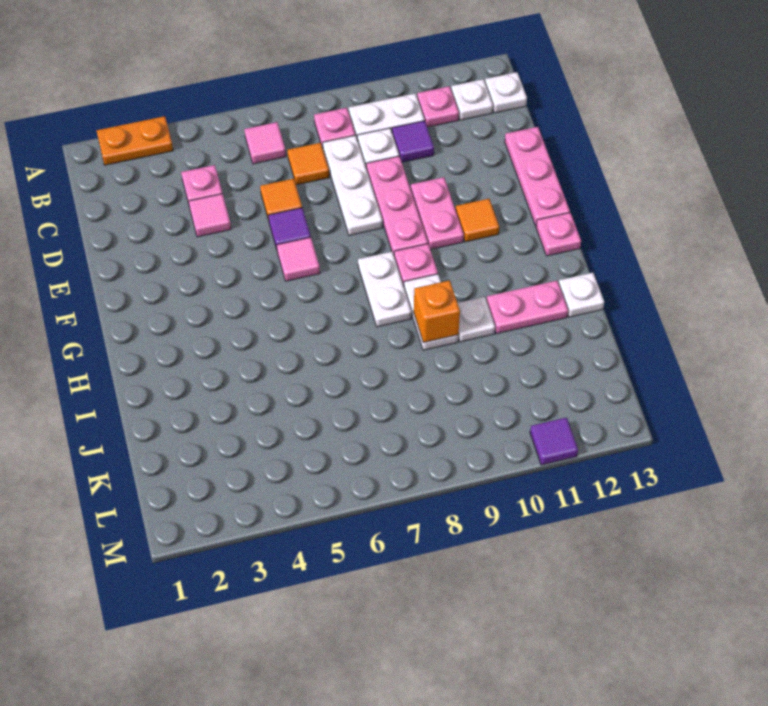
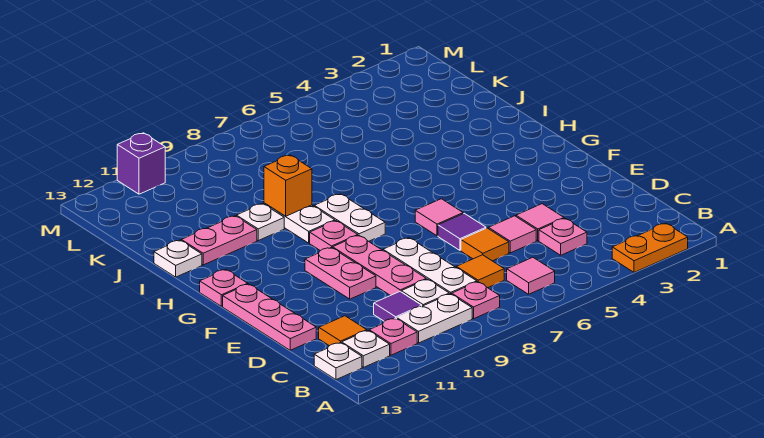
none -> pink 1x1 tile [489,216,536,253]
orange 1x1 tile [456,199,499,242] -> orange 1x1 tile moved to [319,316,367,346]
purple 1x1 tile [530,417,578,465] -> purple 1x1 brick [117,133,165,194]

